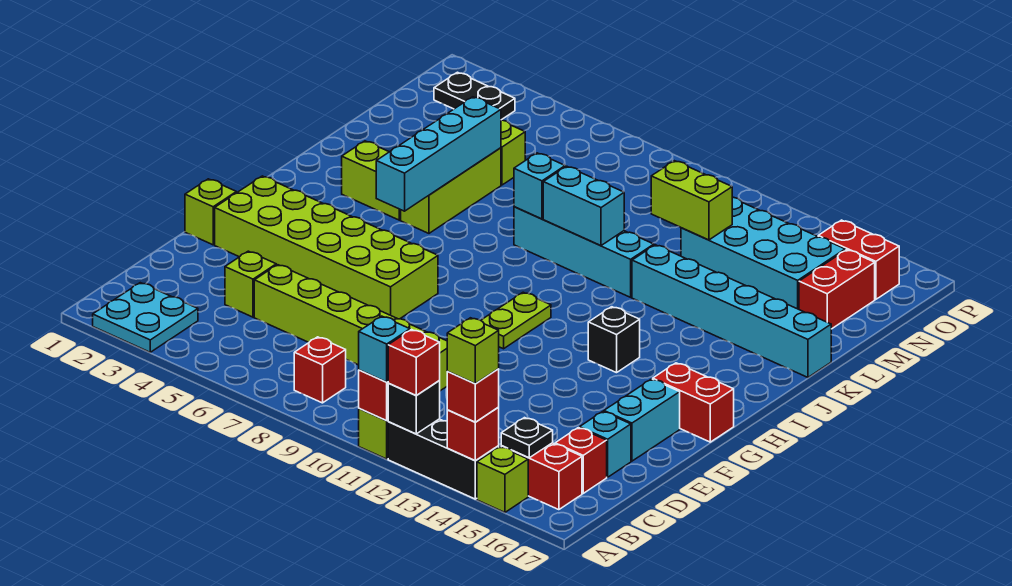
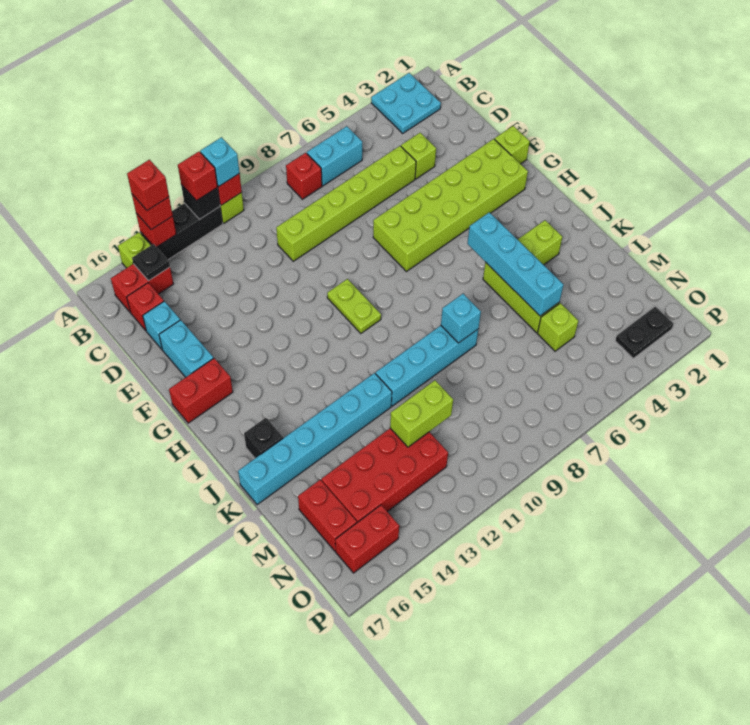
lime 1x1 brick [447,318,499,384] -> red 1x1 brick [127,160,169,210]
black 1x1 brick [588,307,640,373] -> black 1x1 brick moved to [244,418,283,458]
cyan 1x2 brick [543,166,624,245] -> cyan 1x2 brick moved to [307,126,362,186]
cyan 2x4 brick [681,197,845,309] -> red 2x4 brick [321,428,448,522]

